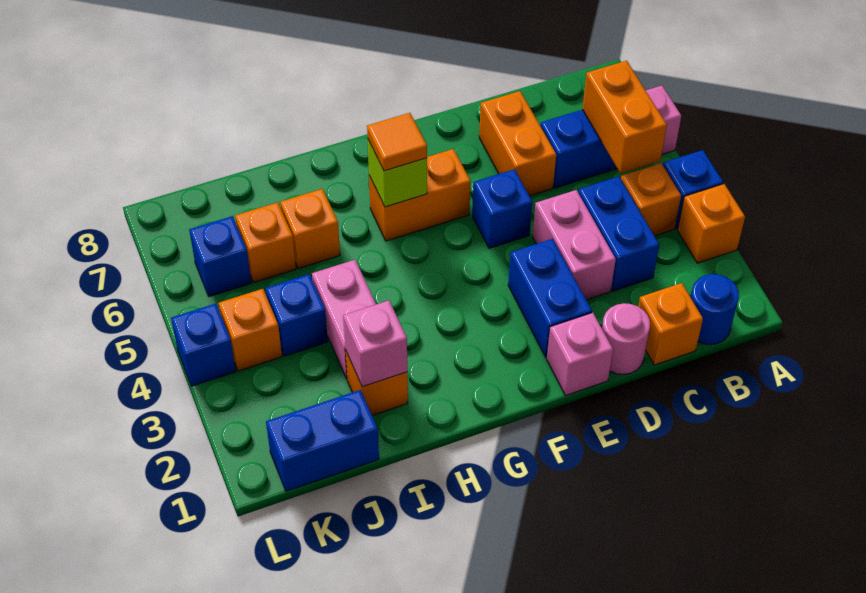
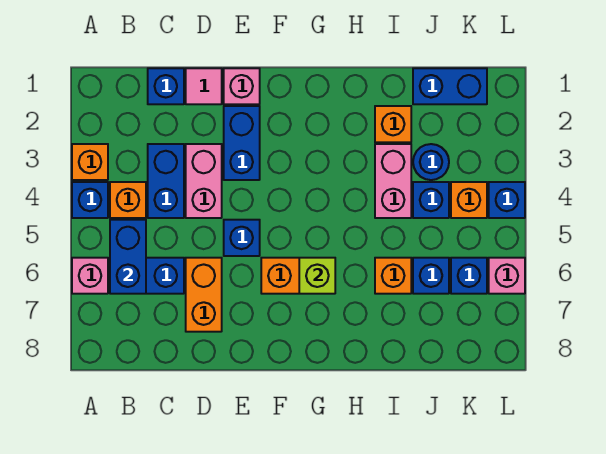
blue 1x1 round brick [691,274,739,345] -> blue 1x1 round brick moved to [413,144,449,180]
orange 1x2 brick [582,61,667,174] -> blue 1x2 brick [110,220,146,294]
orange 1x1 brick [638,283,703,365] -> blue 1x1 brick [148,68,184,104]
pink 1x1 round brick [602,303,650,374] -> pink 1x1 tile [186,68,222,104]
orange 1x1 tile [367,113,427,171] -> none
pink 1x1 brick [343,301,407,387] -> pink 1x1 brick moved to [489,258,525,294]
orange 1x1 brick [235,202,296,282] -> blue 1x1 brick [413,258,449,294]

